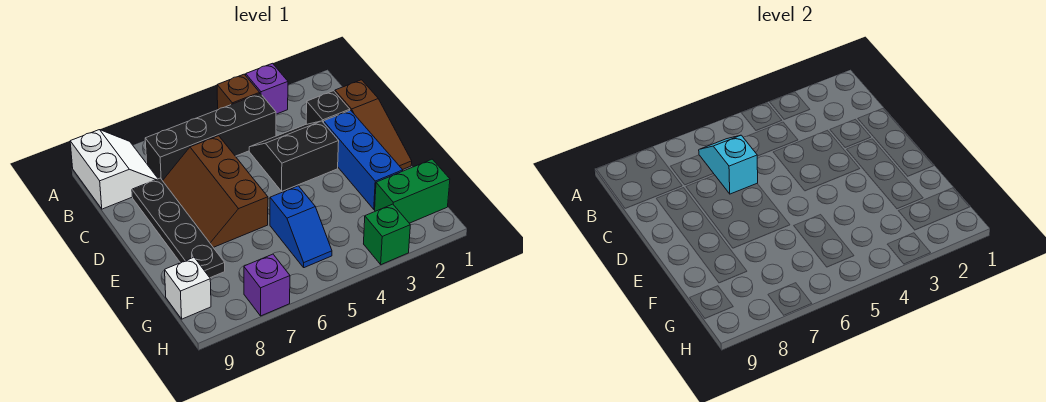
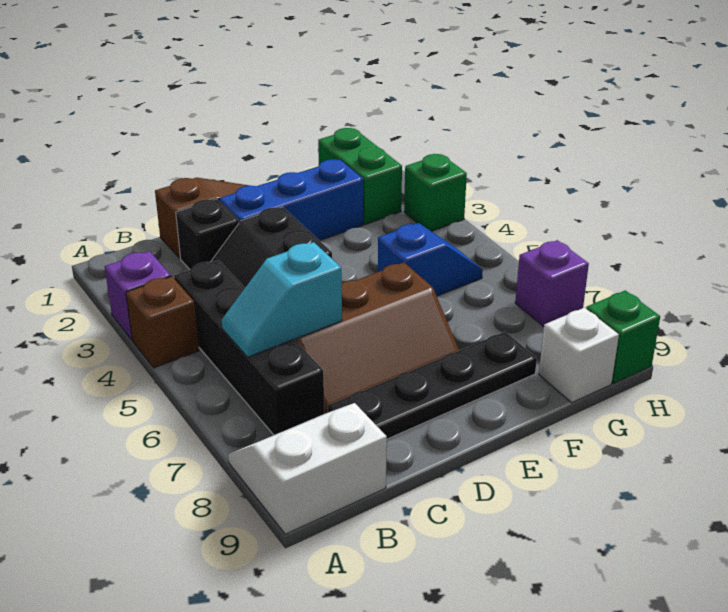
none -> green 1x1 brick [586,290,660,384]

